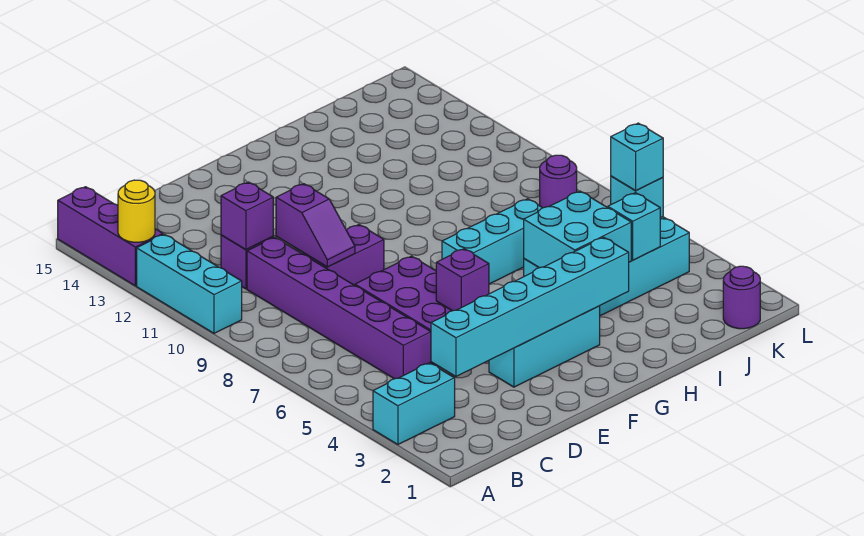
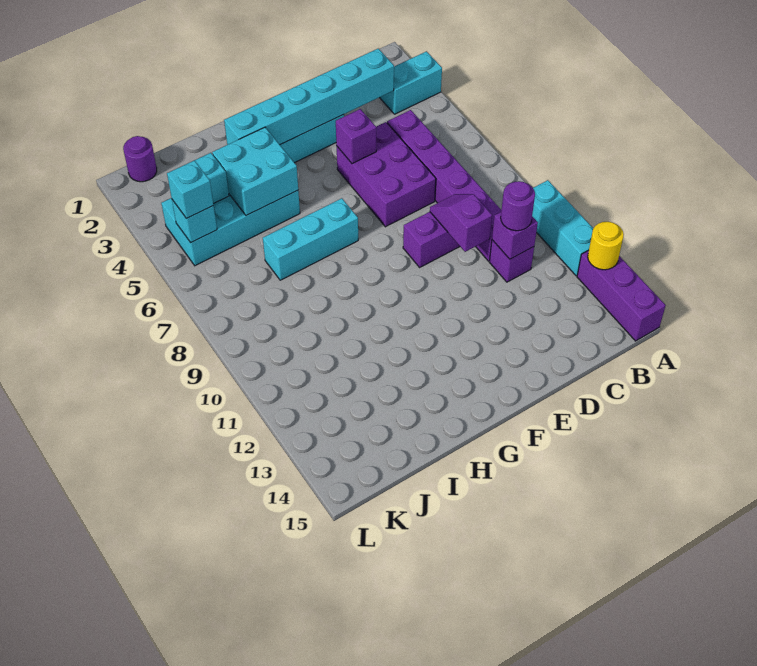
purple 1x1 round brick [540,155,577,208] -> purple 1x1 round brick moved to [501,181,535,231]

